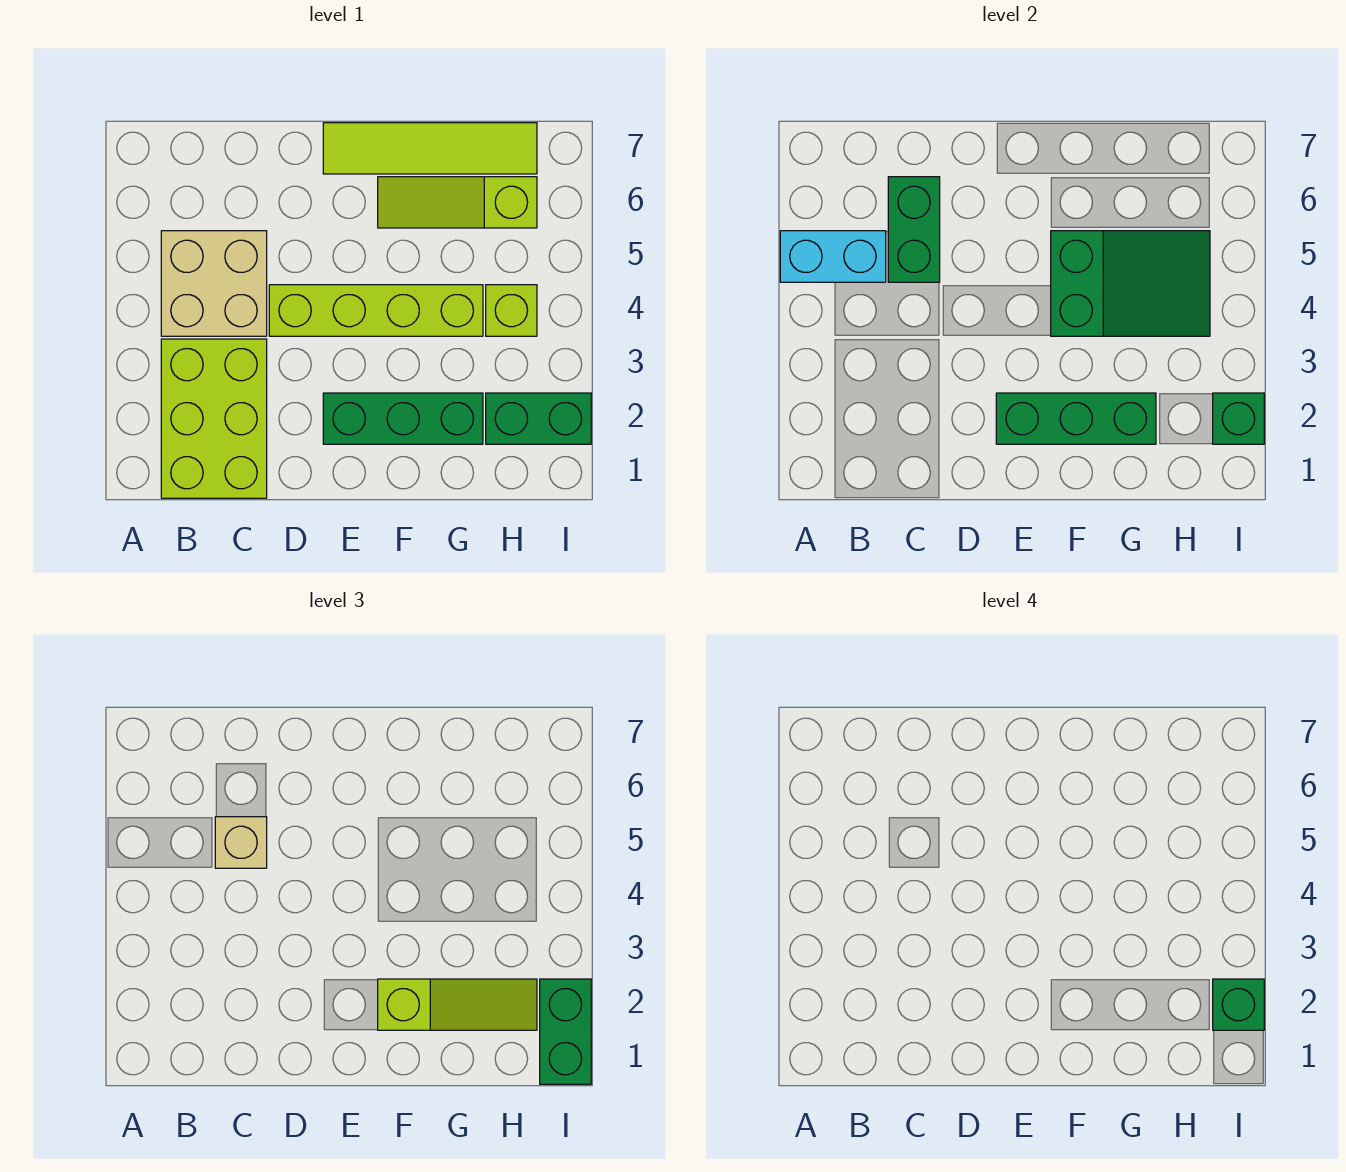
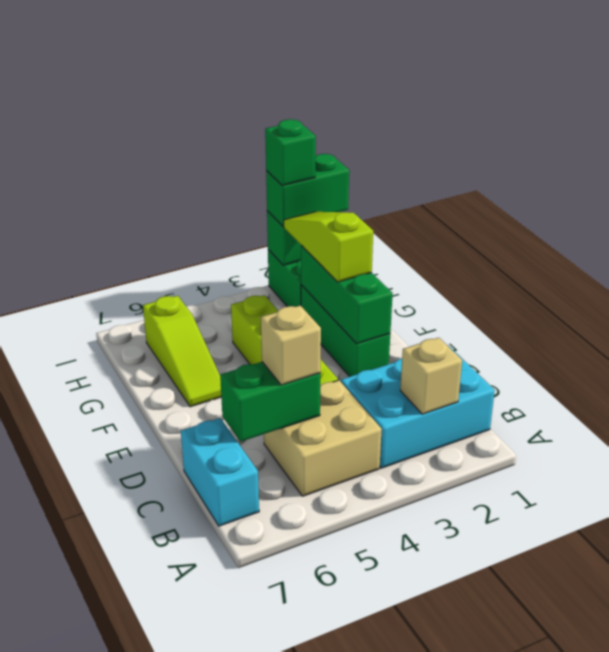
cyan 1x2 brick [780,231,886,282] -> cyan 1x2 brick moved to [181,418,259,526]
lime 2x3 brick [161,339,267,498] -> cyan 2x3 brick [341,346,495,468]
none -> tan 1x1 brick [400,338,462,414]
lime 1x4 tile [323,123,537,174] -> none
green 2x3 slope [1051,231,1210,336] -> none
lime 1x1 brick [486,285,537,336] -> none

